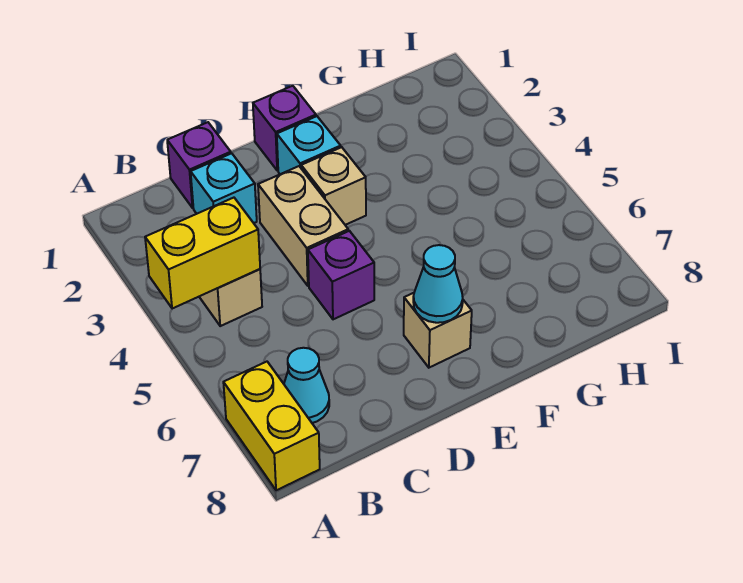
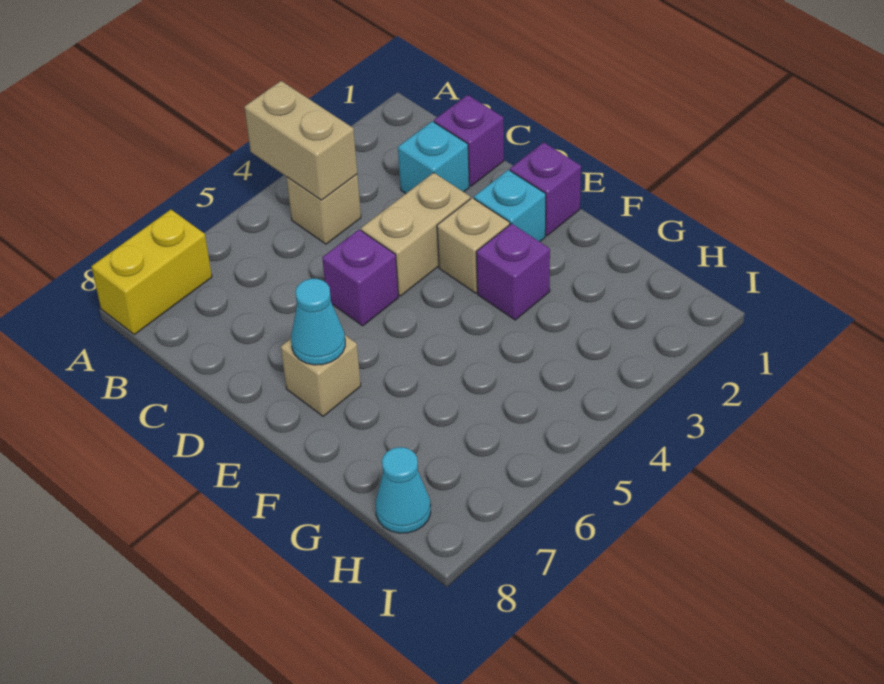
yellow 1x2 brick [145,198,260,309] -> tan 1x2 brick [244,81,357,200]
cyan 1x1 cone [284,348,329,423] -> cyan 1x1 cone moved to [376,447,431,533]
none -> purple 1x1 brick [476,224,550,320]

